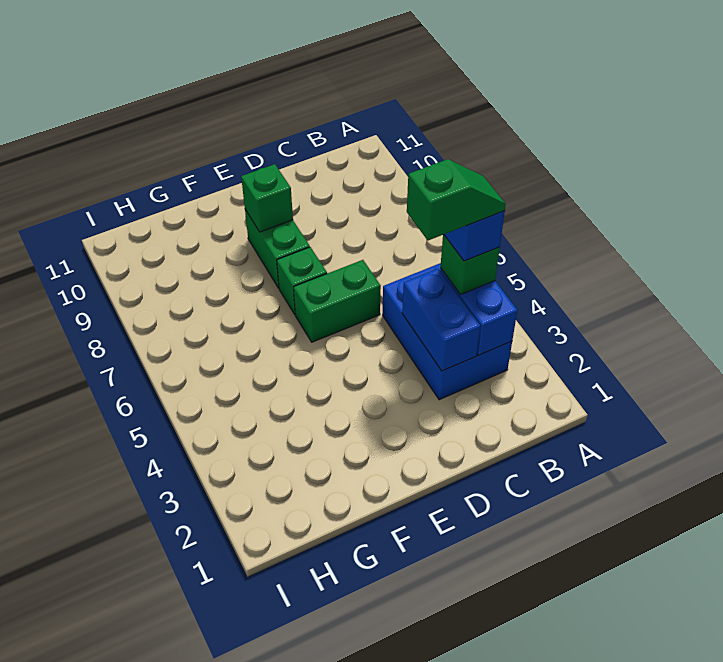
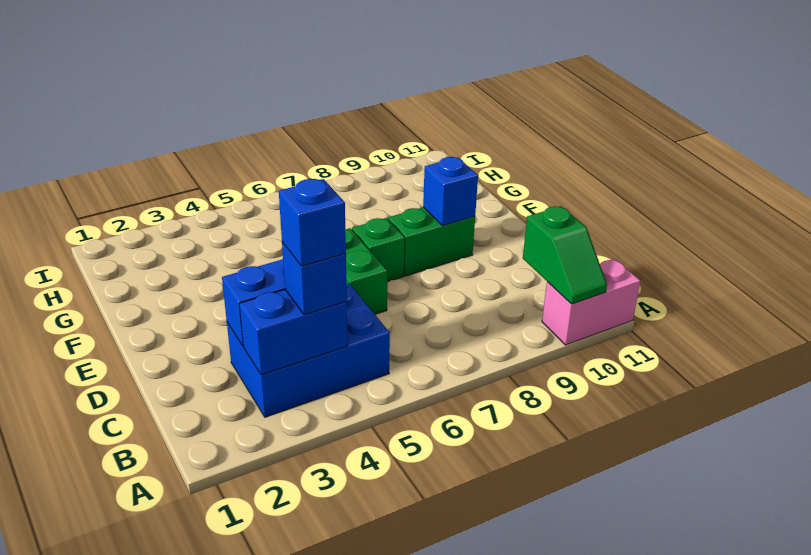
none -> pink 1x2 brick [542,259,640,345]
green 1x1 brick [440,235,500,295] -> blue 1x1 brick [282,242,347,315]
green 1x2 slope [407,159,506,240] -> green 1x2 slope moved to [523,206,607,304]
green 1x1 brick [241,164,293,232] -> blue 1x1 brick [423,157,478,226]

